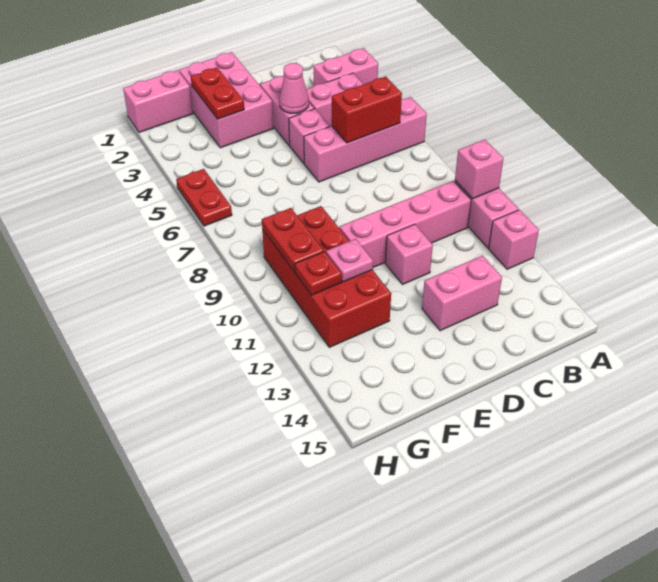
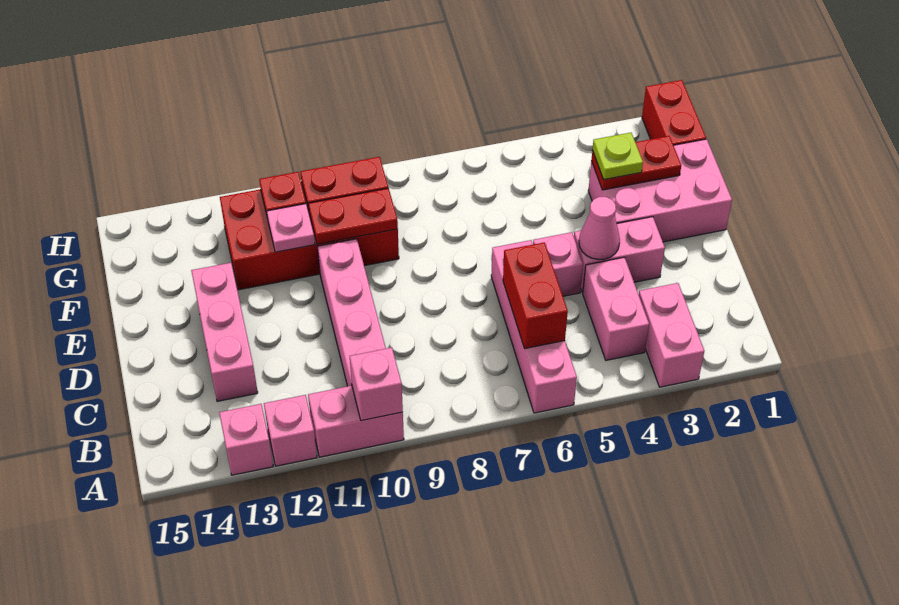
pink 1x2 brick [422,256,502,331] -> pink 1x3 brick [191,263,258,401]
pink 1x1 brick [385,224,433,285] -> pink 1x1 brick moved to [219,404,273,475]
none -> lime 1x1 plate [593,133,643,180]
pink 1x2 brick [123,70,193,133] -> red 1x2 brick [642,80,706,145]
red 1x2 plate [176,169,232,226] -> red 1x2 plate moved to [308,188,398,244]

